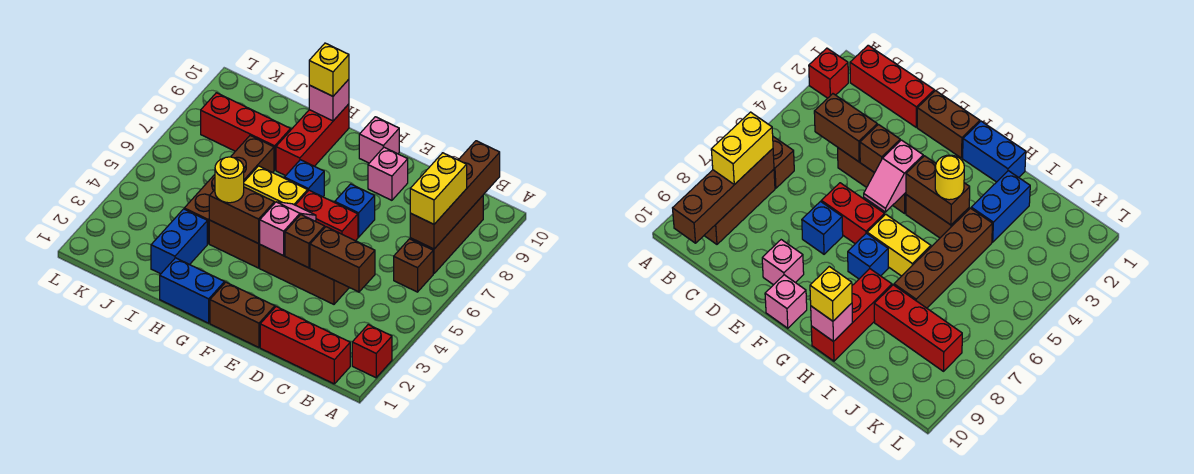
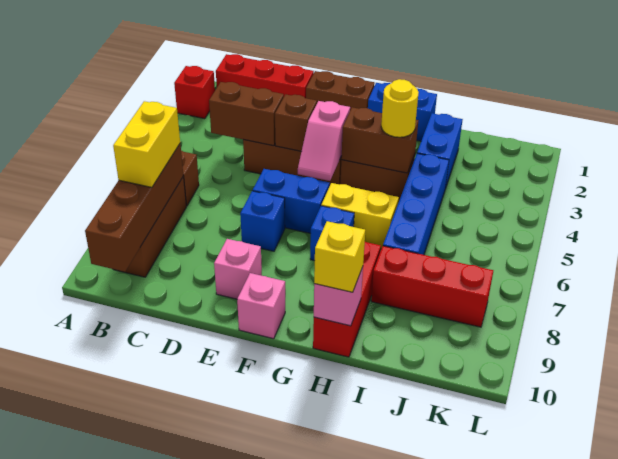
red 1x2 brick [296,190,358,241] -> blue 1x2 brick [253,169,330,233]
brown 1x4 brick [184,136,274,244] -> blue 1x4 brick [383,154,449,255]

